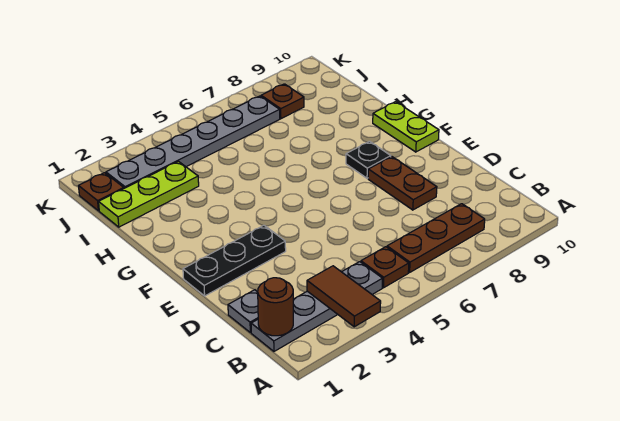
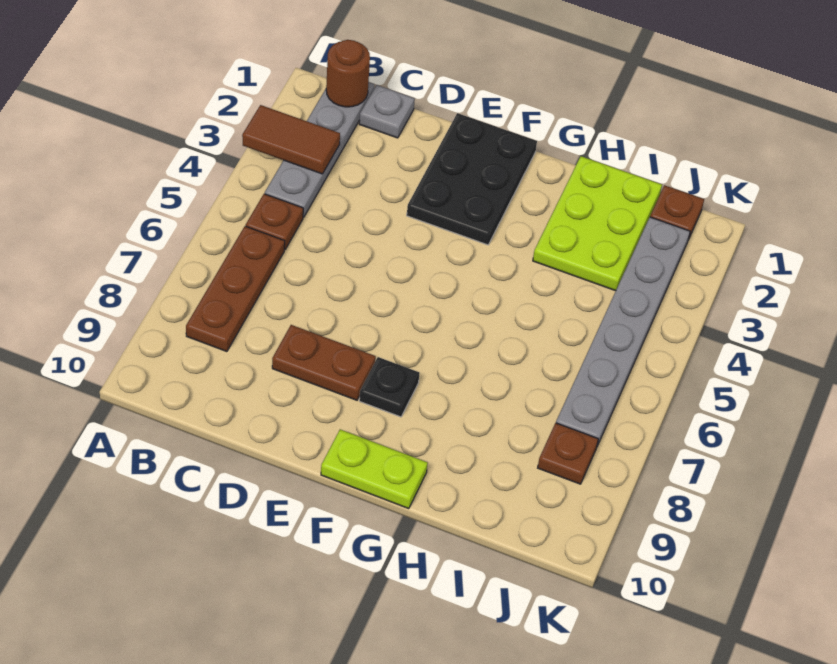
black 1x3 plate [183,225,286,296] -> black 2x3 plate [407,113,537,245]
lime 1x3 plate [99,161,199,227] -> lime 2x3 plate [533,156,662,291]

